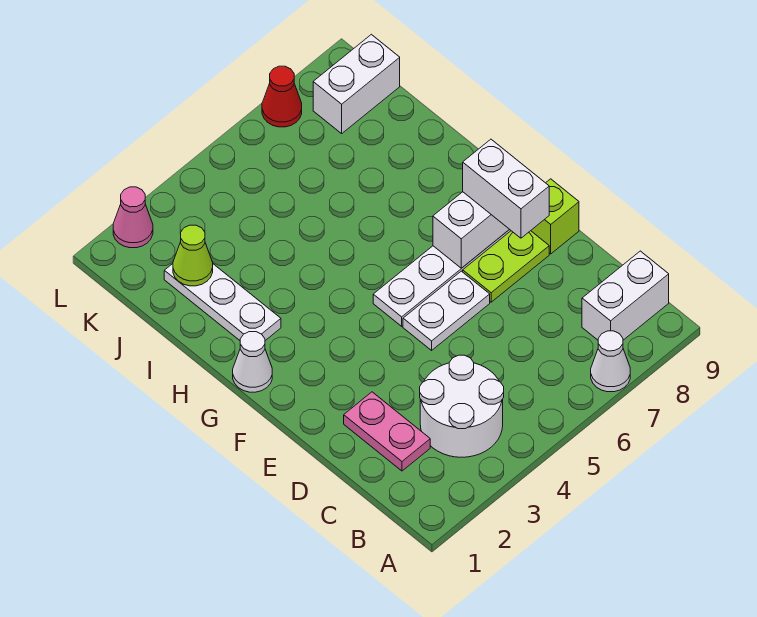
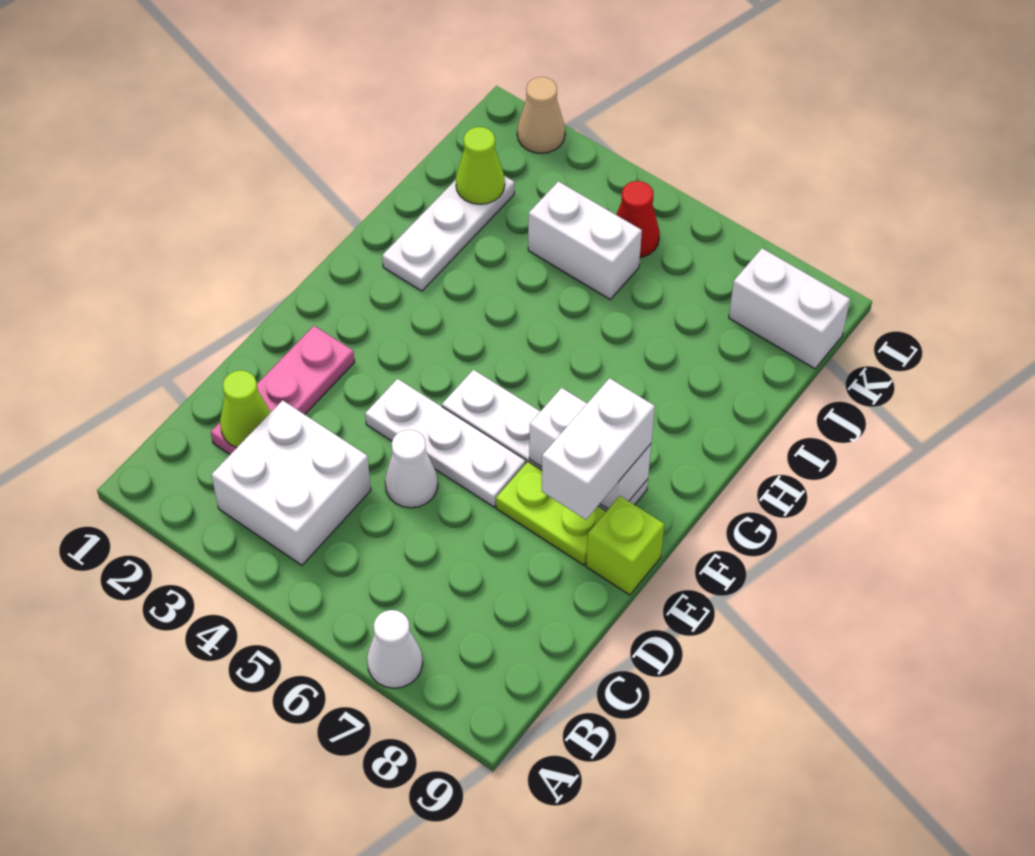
white 2x2 round brick [420,355,504,457] -> white 2x2 brick [211,400,371,565]
white 1x2 brick [582,251,669,340] -> white 1x2 brick moved to [528,181,642,299]
pink 1x2 plate [344,392,430,471] -> pink 1x3 plate [211,326,355,454]
none -> lime 1x1 cone [220,370,271,448]
white 1x2 plate [403,271,490,350] -> white 1x3 plate [365,379,526,507]
white 1x1 cone [233,332,272,392] -> white 1x1 cone moved to [385,430,438,508]
pink 1x1 cone [113,187,153,248] -> tan 1x1 cone [517,77,565,153]
red 1x1 cone [262,66,302,127] -> red 1x1 cone moved to [616,181,660,257]

